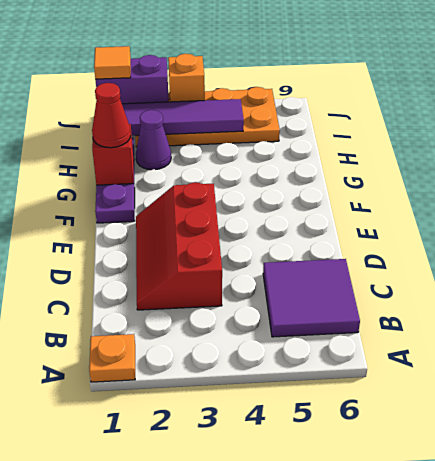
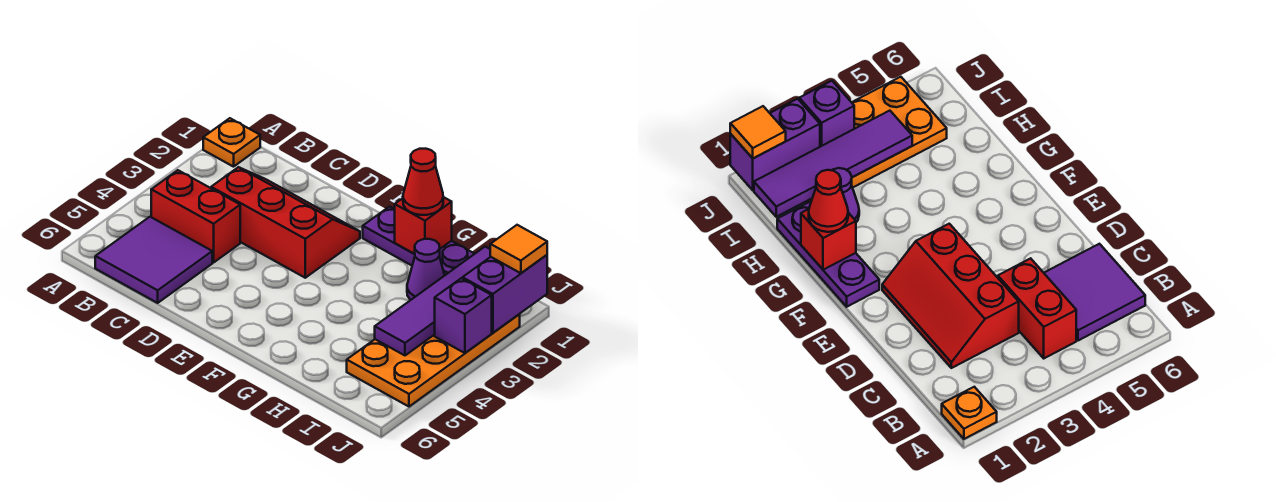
none -> red 1x2 brick [151,170,240,263]
orange 1x1 brick [168,54,205,102] -> purple 1x1 brick [435,278,492,353]

